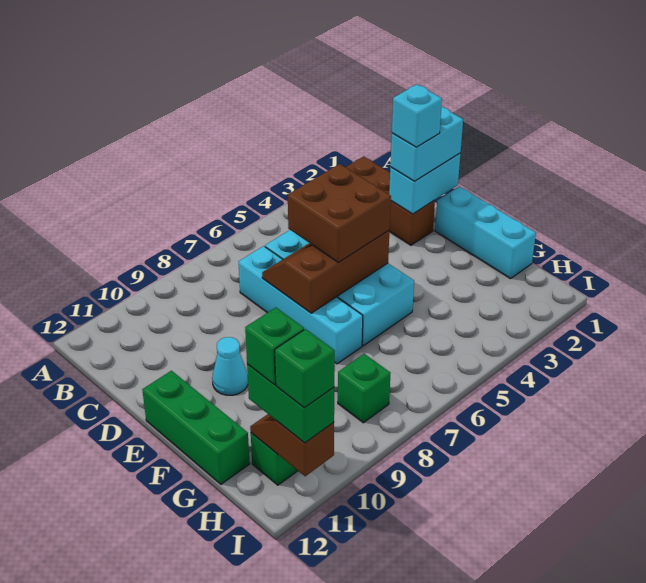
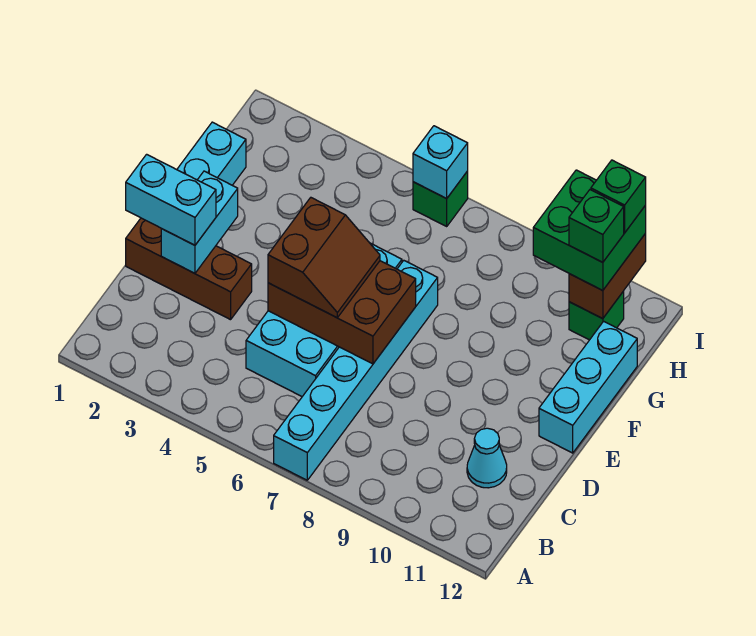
brown 1x3 brick [346,156,435,245] -> brown 1x3 brick turned to [126,218,252,320]
cyan 1x4 brick [239,246,363,364] -> cyan 1x6 brick [274,261,438,480]
cyan 1x2 brick [389,153,461,214] -> cyan 1x2 brick turned to [161,171,238,273]
cyan 1x1 brick [392,84,442,147] -> cyan 1x1 brick moved to [413,126,468,199]
brown 2x3 slope [262,231,389,313] -> brown 2x3 brick [268,261,416,364]
brown 2x2 brick [288,164,391,263] -> brown 2x2 slope [268,198,380,318]
cyan 1x1 cone [212,337,248,395] -> cyan 1x1 cone moved to [467,428,507,488]
green 1x3 brick [142,371,250,484] -> cyan 1x3 brick [539,321,637,453]
green 1x1 brick [338,354,390,423] -> green 1x1 brick moved to [413,171,468,226]
brown 1x2 slope [250,414,334,476] -> brown 1x2 brick [569,234,646,319]
green 1x2 brick [247,364,334,443] -> green 2x2 brick [533,170,646,291]

